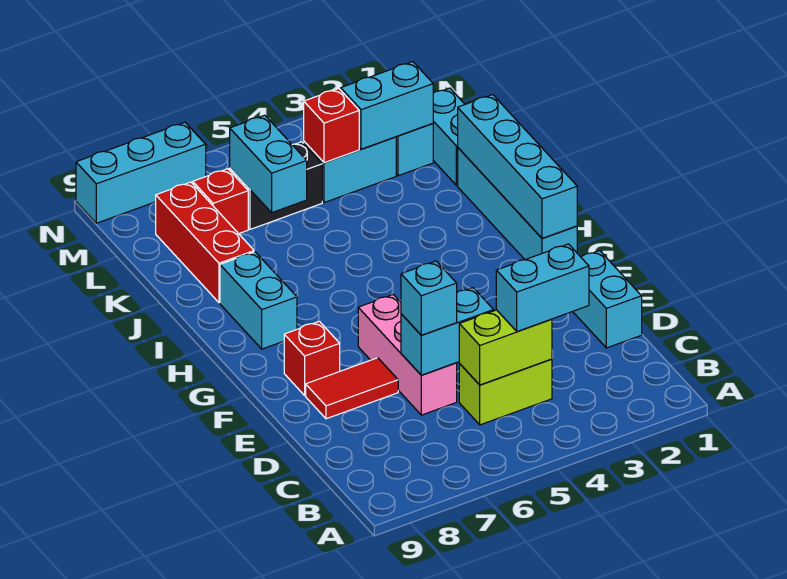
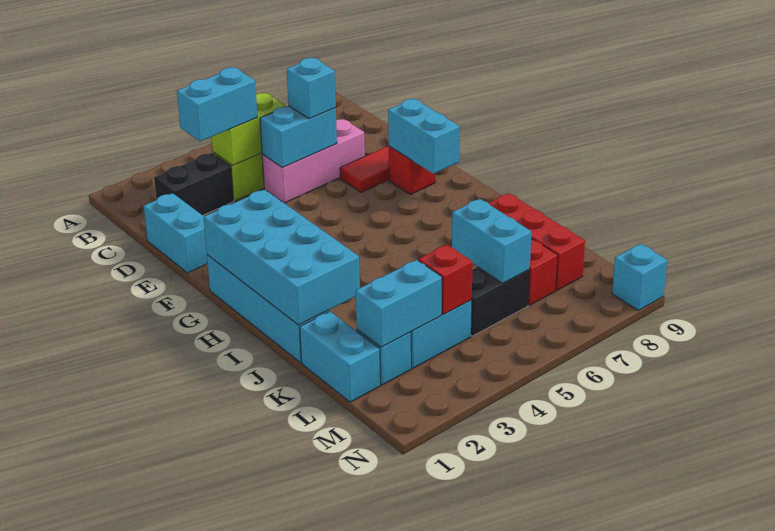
none -> black 1x2 brick [154,153,234,215]
pink 1x3 brick [358,295,457,415] -> pink 1x3 brick turned to [262,119,365,203]
cyan 1x4 brick [458,95,577,239] -> cyan 2x4 brick [204,189,360,325]
cyan 1x2 brick [220,252,297,349] -> cyan 1x2 brick moved to [388,99,460,174]
cyan 1x3 brick [76,122,206,223] -> cyan 1x1 brick [612,244,667,310]

